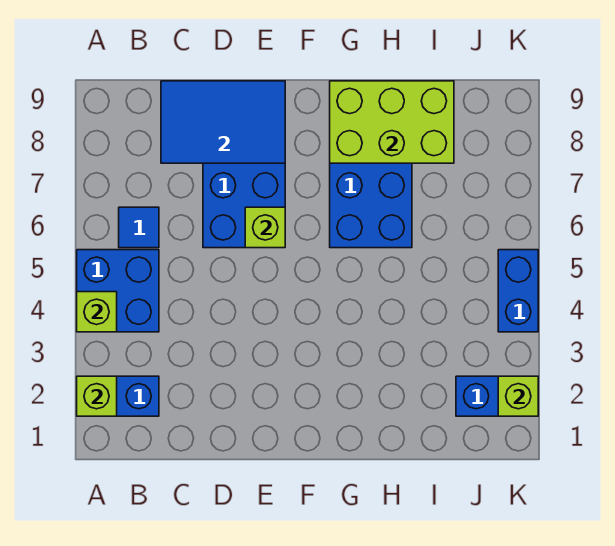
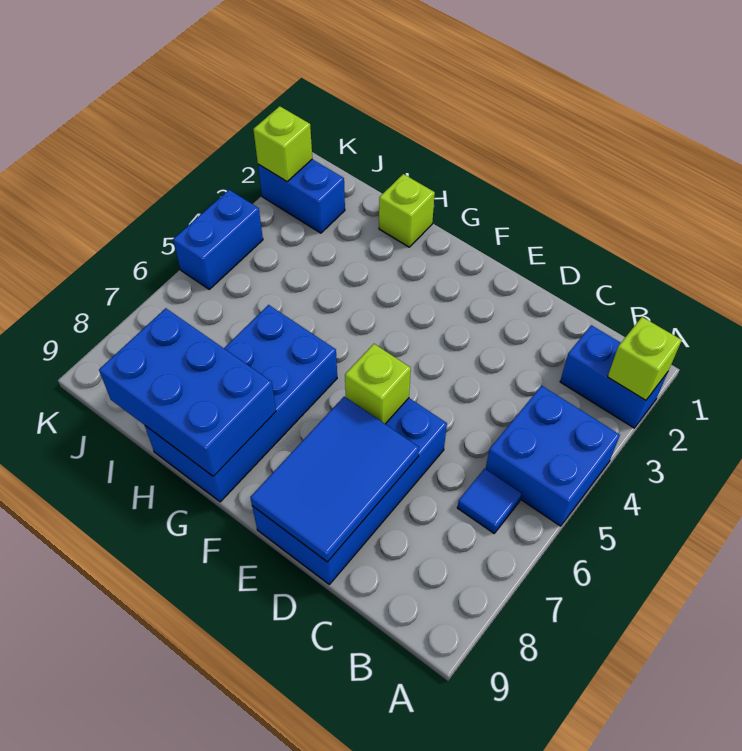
lime 1x1 brick [77,292,117,332] -> lime 1x1 brick moved to [379,174,435,247]
blue 2x3 tile [161,81,285,163] -> blue 2x3 tile turned to [250,396,419,562]
lime 2x3 brick [330,81,454,163] -> blue 2x3 brick [99,308,276,476]

